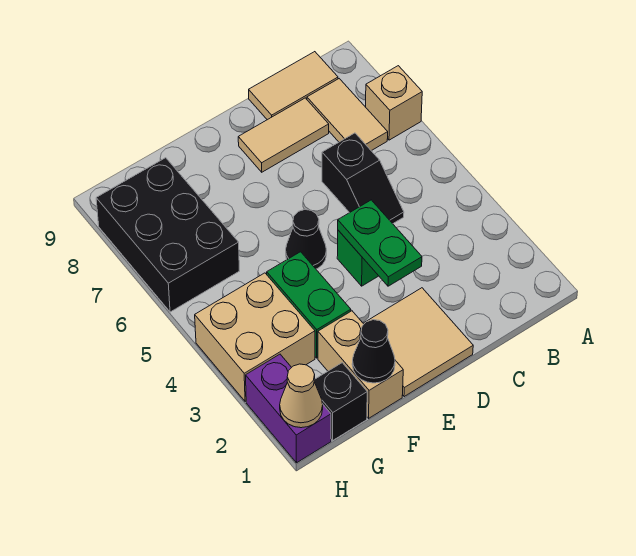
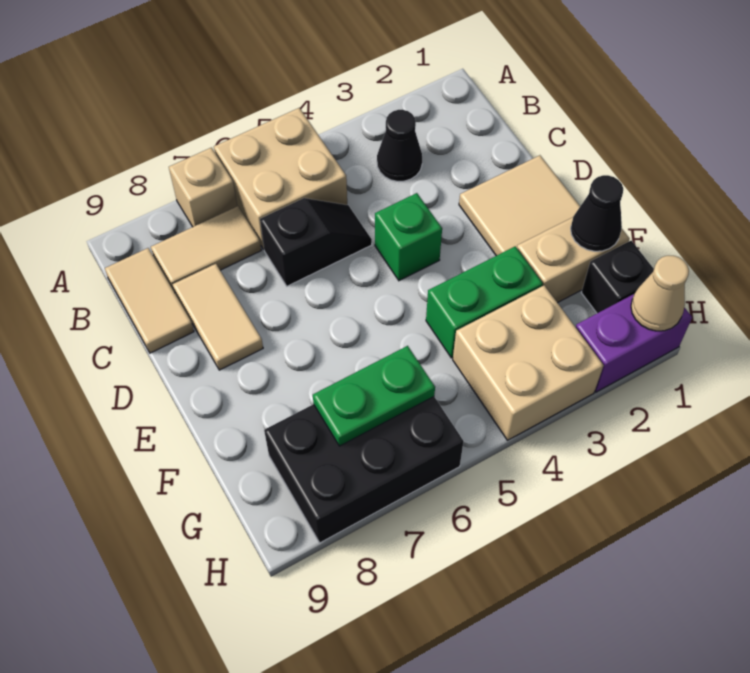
none -> tan 2x2 brick [214,108,347,249]
green 1x2 plate [338,200,422,286] -> green 1x2 plate moved to [313,346,435,446]
black 1x1 cone [286,210,327,269] -> black 1x1 cone moved to [377,110,422,181]

